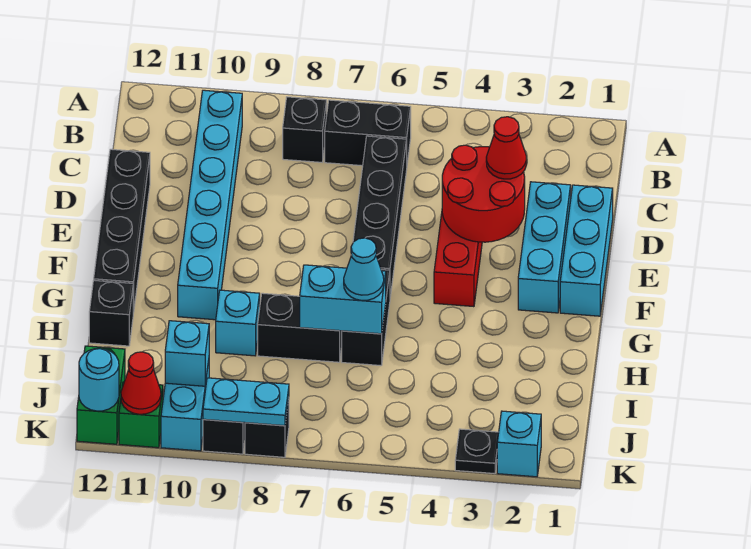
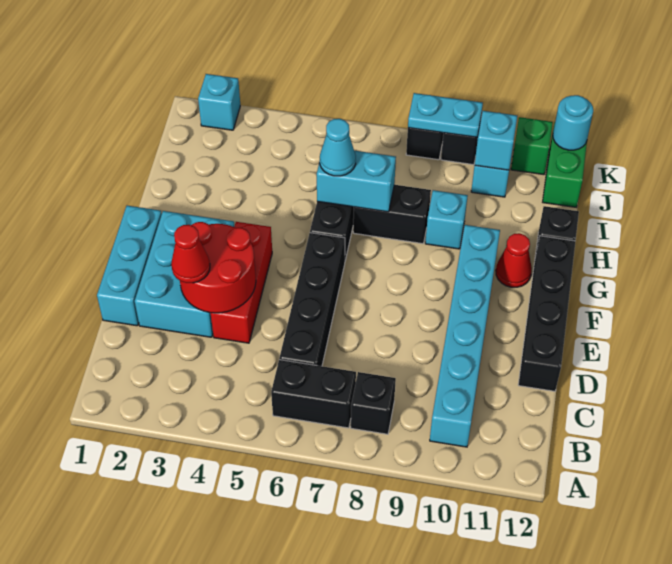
cyan 1x3 brick [518,182,571,313] -> cyan 2x3 brick [135,211,234,337]
black 1x1 plate [455,429,499,474] -> none
red 1x1 cone [121,352,161,414] -> red 1x1 cone moved to [496,233,532,287]

